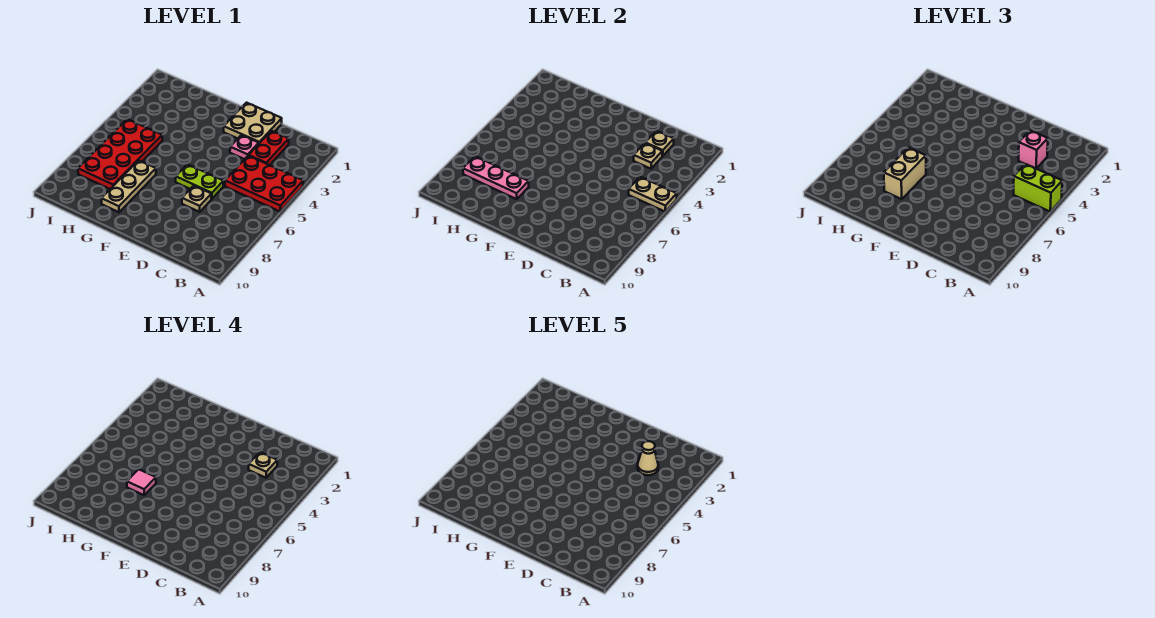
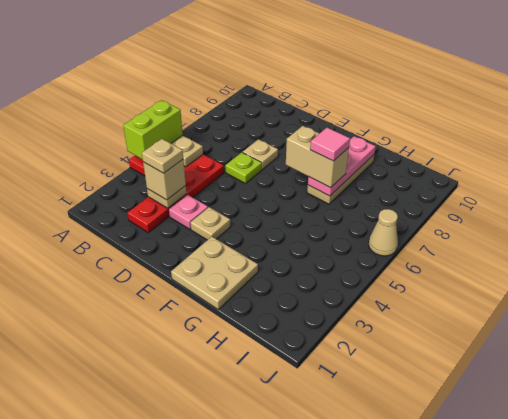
lime 1x2 brick [1014,164,1062,211] -> lime 1x2 brick turned to [123,100,183,160]
tan 1x1 plate [646,131,674,156] -> tan 1x1 plate moved to [190,207,230,240]
pink 1x1 brick [1019,130,1048,169] -> tan 1x1 brick [143,160,186,200]
tan 1x1 cone [638,441,658,475] -> tan 1x1 cone moved to [369,209,398,256]
tan 2x2 plate [224,103,282,143] -> tan 2x2 plate moved to [171,237,258,309]
lime 1x2 plate [176,164,223,199] -> lime 1x1 plate [225,152,262,184]
tan 1x2 brick [884,148,926,199] -> tan 1x2 brick turned to [286,126,349,188]
pink 1x3 plate [463,156,529,199] -> pink 1x3 plate turned to [308,136,376,196]
red 2x4 plate [78,119,162,189] -> none

